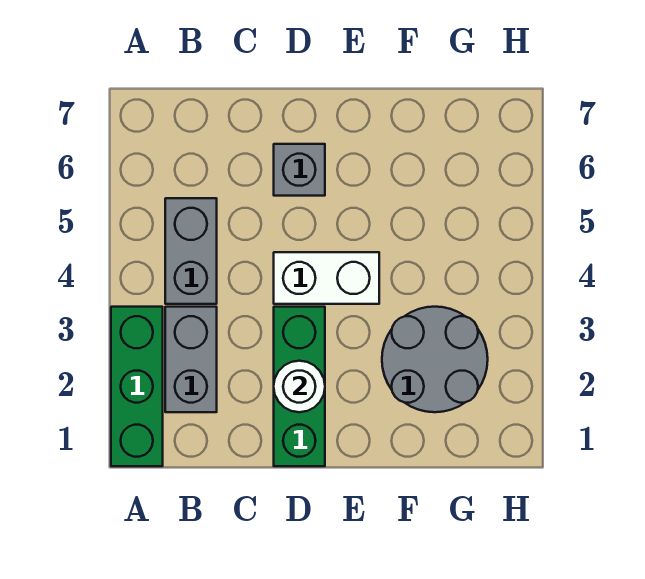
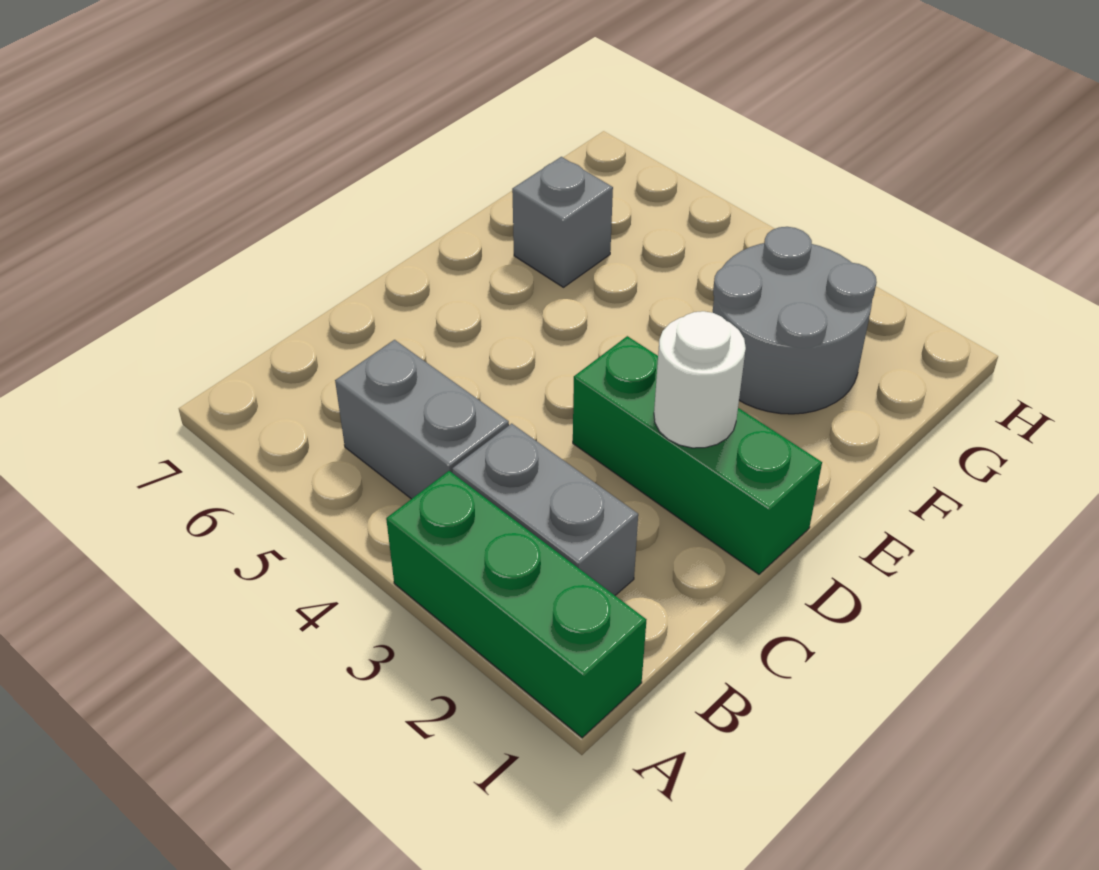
white 1x2 brick [274,252,379,304] -> none
grey 1x1 brick [274,144,325,196] -> grey 1x1 brick moved to [512,157,613,287]

